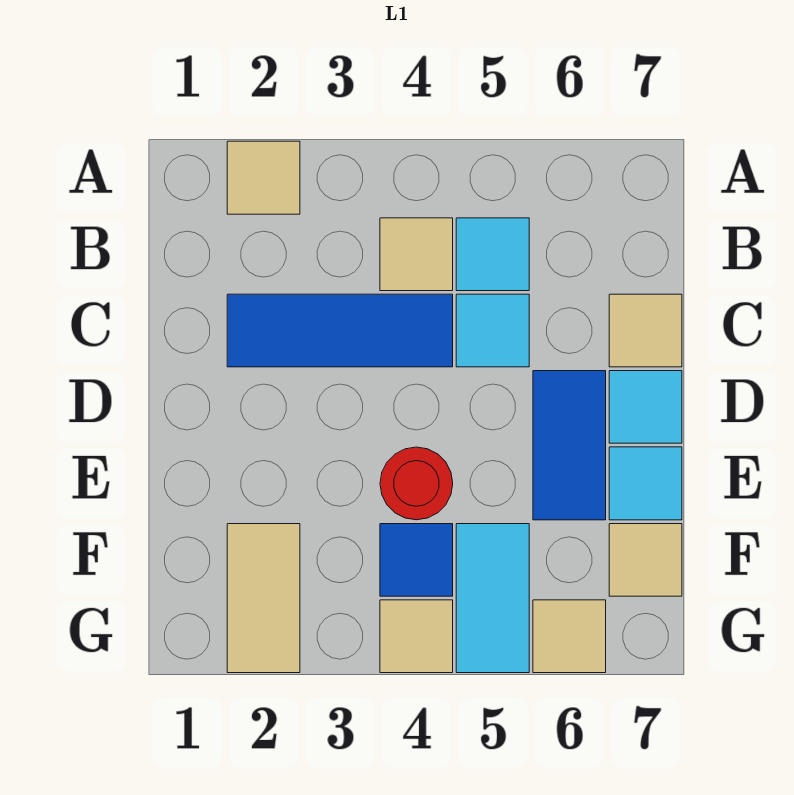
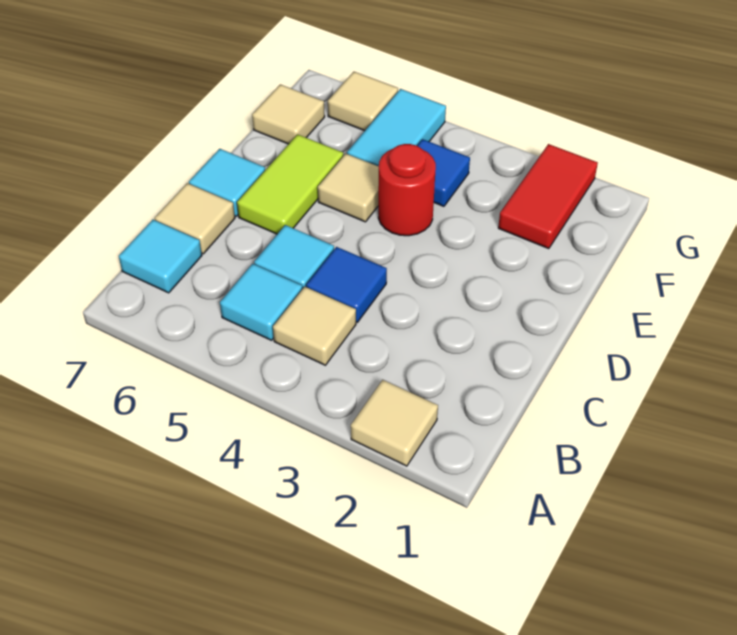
blue 1x3 tile [227,294,453,367] -> blue 1x1 tile [306,247,387,322]
blue 1x2 tile [533,371,606,520] -> lime 1x2 tile [237,134,343,234]
cyan 1x1 tile [609,447,682,520] -> cyan 1x1 tile moved to [119,220,202,293]
tan 1x2 tile [227,524,300,673] -> red 1x2 tile [498,144,598,249]
tan 1x1 tile [380,600,453,673] -> tan 1x1 tile moved to [318,154,379,222]

